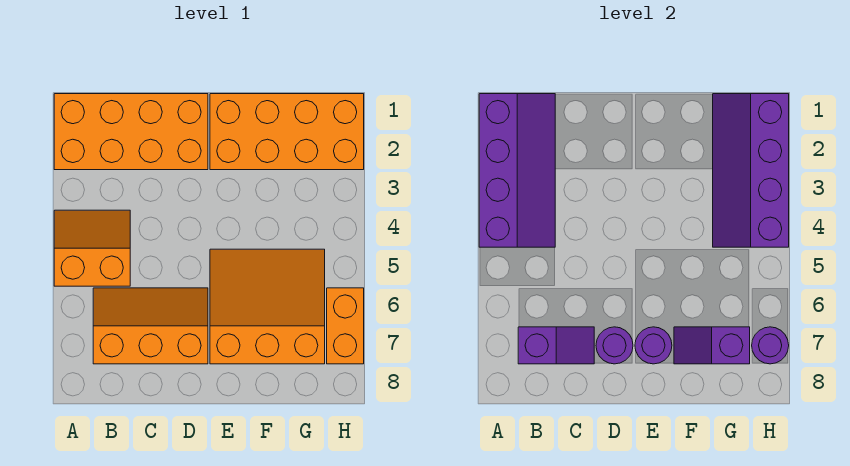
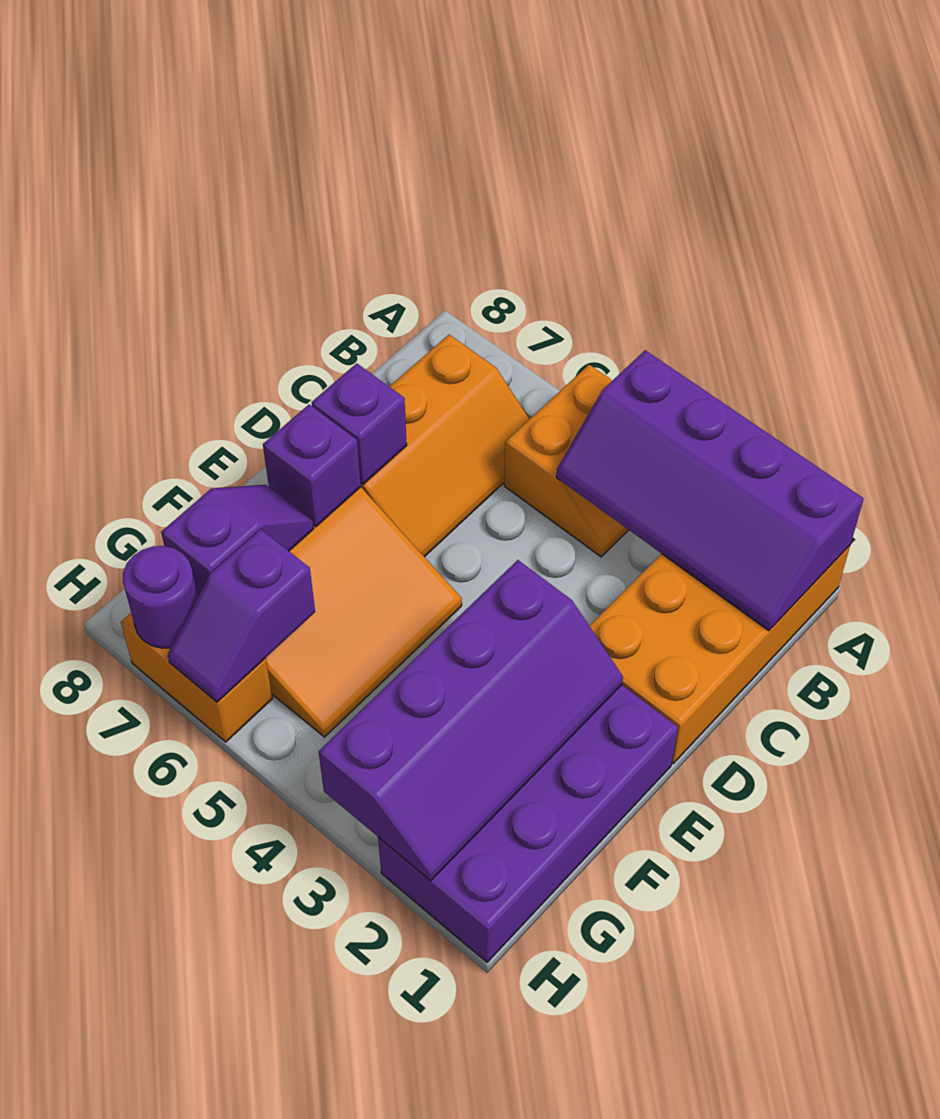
purple 1x2 slope [518,327,594,364] -> purple 1x2 slope moved to [168,529,315,702]
purple 1x1 round brick [596,327,633,364] -> purple 1x1 brick [312,363,407,484]
orange 2x4 brick [210,94,364,170] -> purple 2x4 brick [378,685,678,962]
purple 1x1 round brick [635,327,672,364] -> purple 1x1 brick [263,404,361,527]
purple 2x4 slope [713,94,789,247] -> purple 2x4 slope turned to [319,560,623,881]

